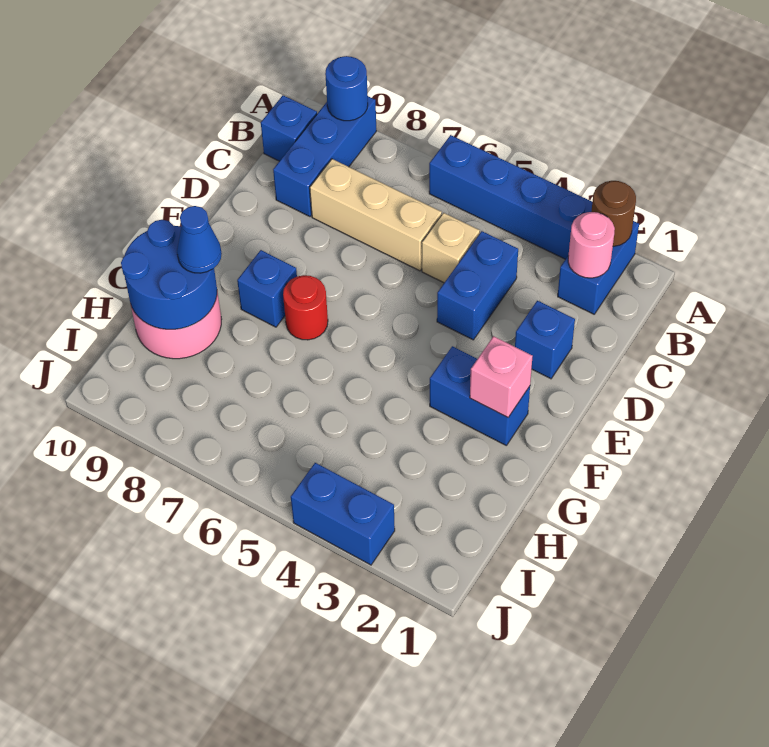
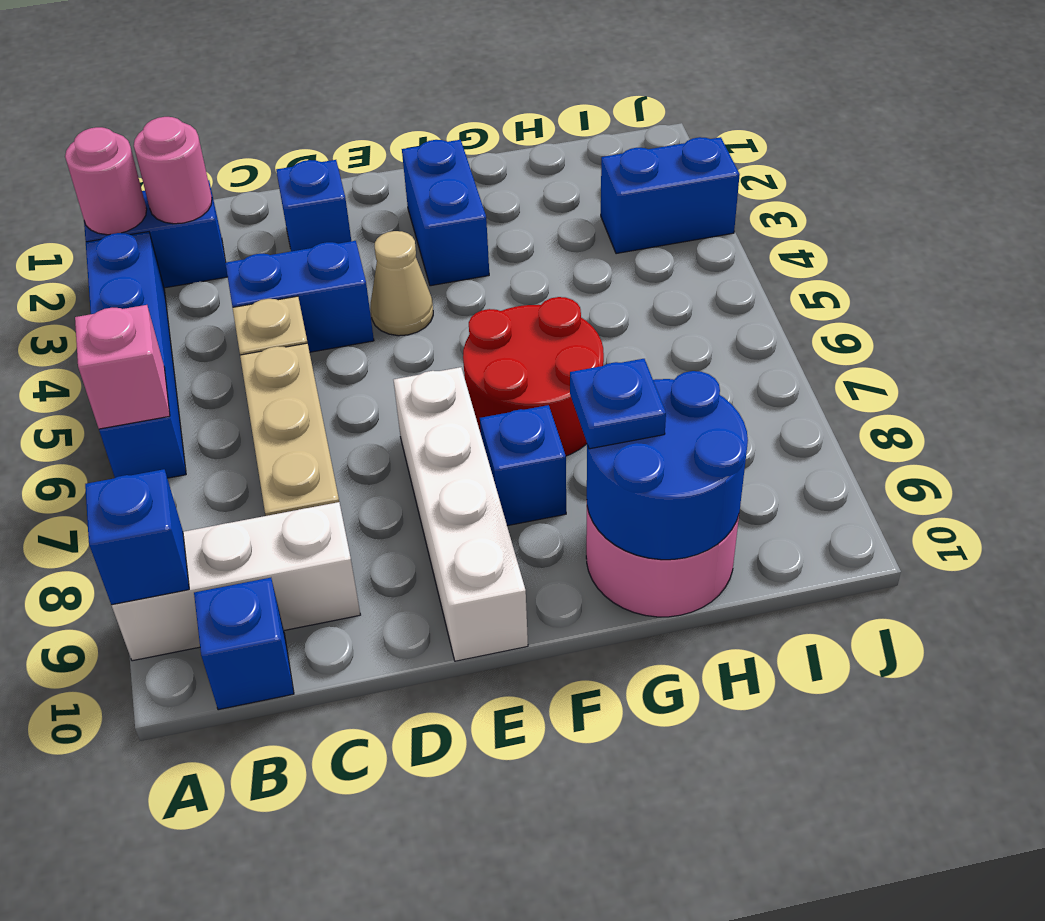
brown 1x1 round brick [591,181,636,246] -> pink 1x1 round brick [65,127,147,235]
blue 1x3 brick [273,96,376,216] -> white 1x3 brick [112,502,360,661]
blue 1x1 round brick [325,56,368,121] -> blue 1x1 brick [85,469,189,605]
none -> tan 1x1 cone [371,231,433,336]
none -> white 1x4 brick [394,367,528,661]
pink 1x1 brick [470,336,533,417] -> pink 1x1 brick moved to [75,305,170,429]
red 1x1 round brick [283,275,328,340] -> red 2x2 round brick [463,297,604,456]
blue 1x1 cone [177,206,222,273] -> blue 1x1 plate [570,359,666,449]
blue 1x2 brick [291,463,395,565] -> blue 1x2 brick turned to [601,137,740,254]

